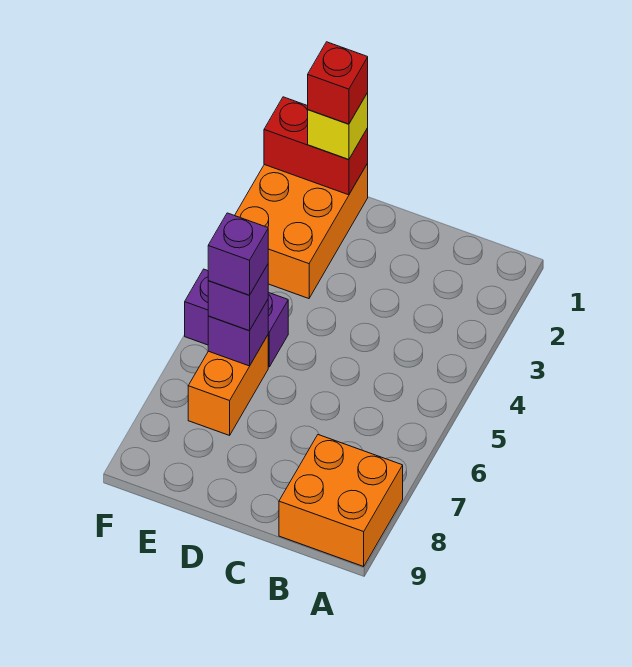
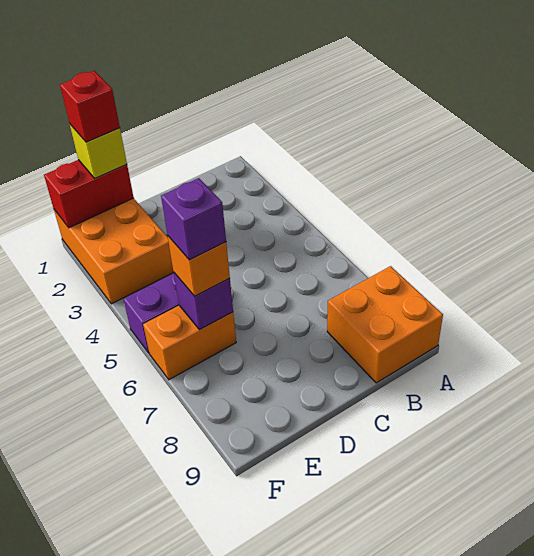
orange 1x2 brick [188,335,268,435] -> orange 1x2 brick turned to [143,306,236,380]
purple 1x1 brick [208,265,268,331] -> orange 1x1 brick [168,236,230,296]

